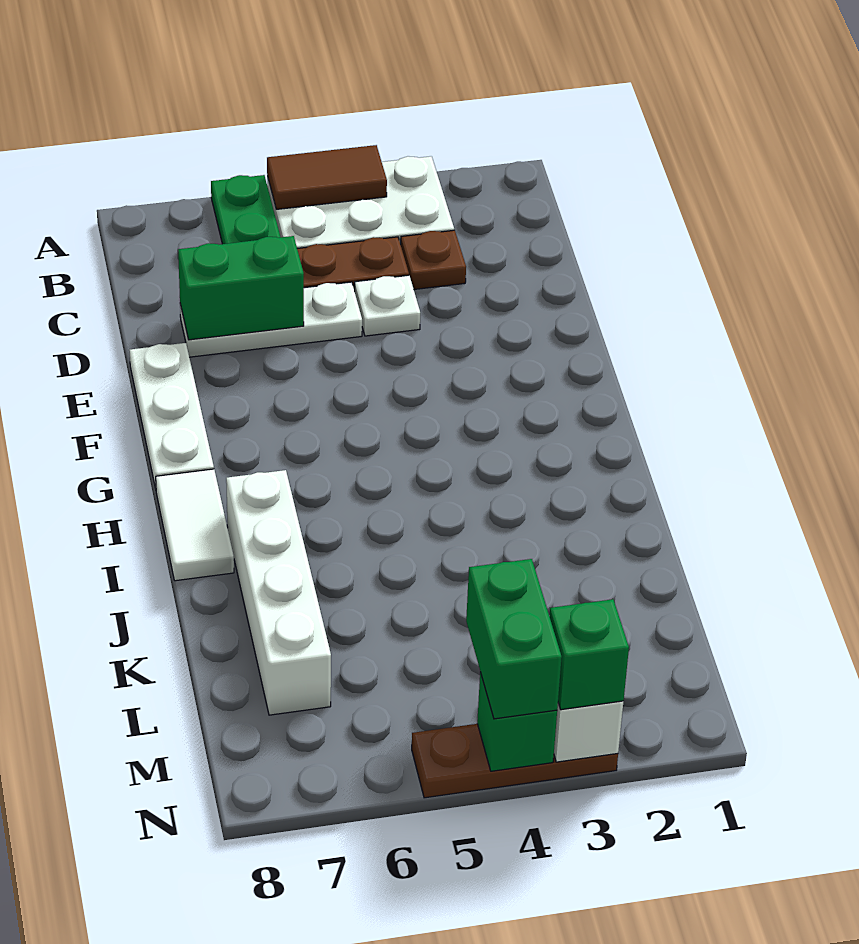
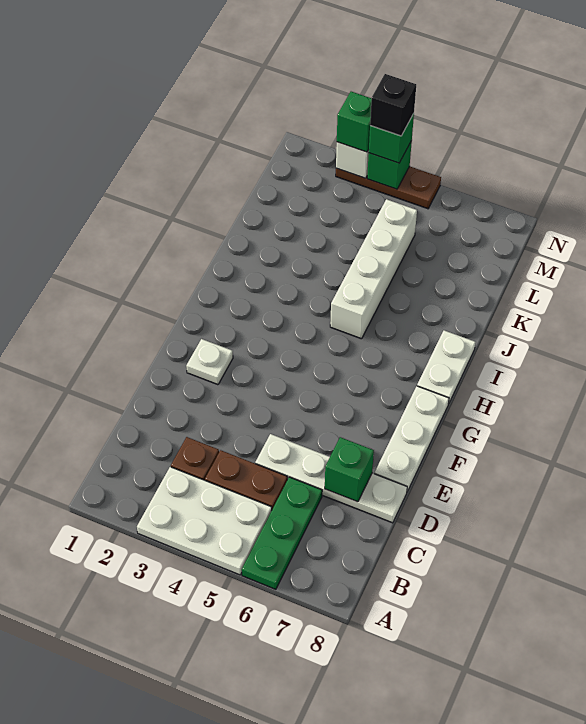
brown 1x2 tile [267,145,387,209] -> none
white 1x1 plate [355,275,420,336] -> white 1x1 plate moved to [186,339,233,385]
white 1x3 plate [180,282,362,357] -> white 1x4 plate [255,434,407,523]
green 1x2 brick [178,236,304,340] -> green 1x1 brick [325,437,374,502]
white 1x2 tile [156,469,234,581] -> white 1x2 plate [417,330,476,404]
white 1x4 brick [226,470,331,715] -> white 1x4 brick moved to [330,199,417,339]
green 1x2 brick [466,559,562,719] -> green 1x1 brick [369,114,414,163]
none -> black 1x1 brick [370,74,416,136]

